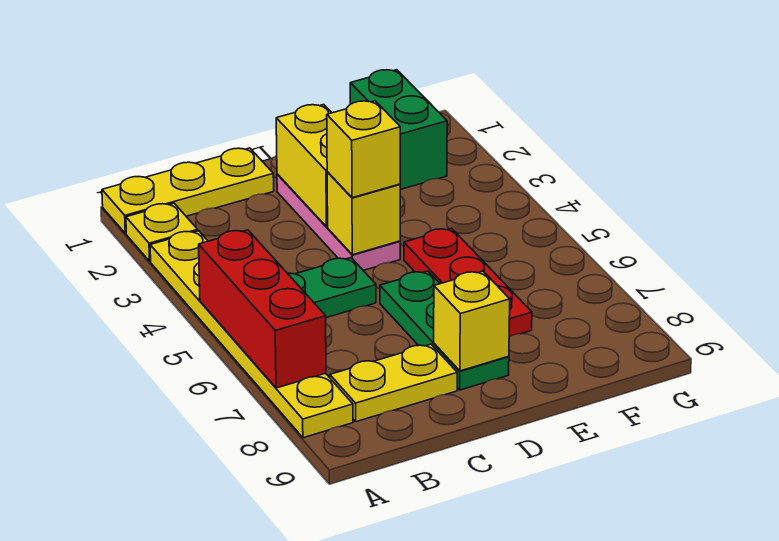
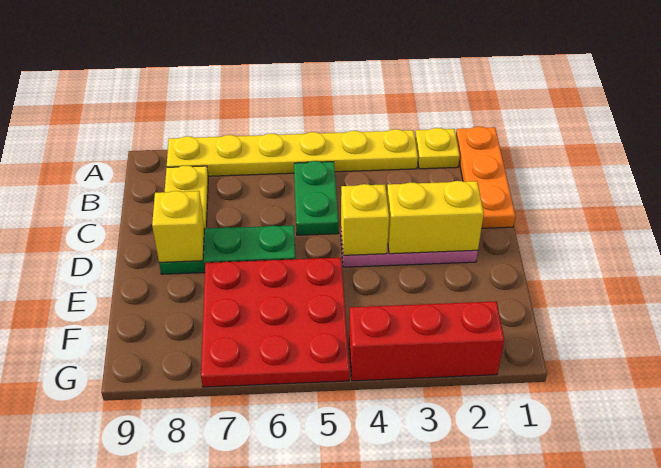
yellow 1x3 plate [102,148,274,234] -> orange 1x3 plate [456,126,516,228]
red 1x3 brick [199,230,326,388] -> red 1x3 brick moved to [349,301,504,381]
yellow 1x1 brick [327,101,400,198] -> none
red 1x3 plate [404,228,532,337] -> red 3x3 plate [201,258,350,387]
green 1x2 brick [350,70,447,190] -> none

